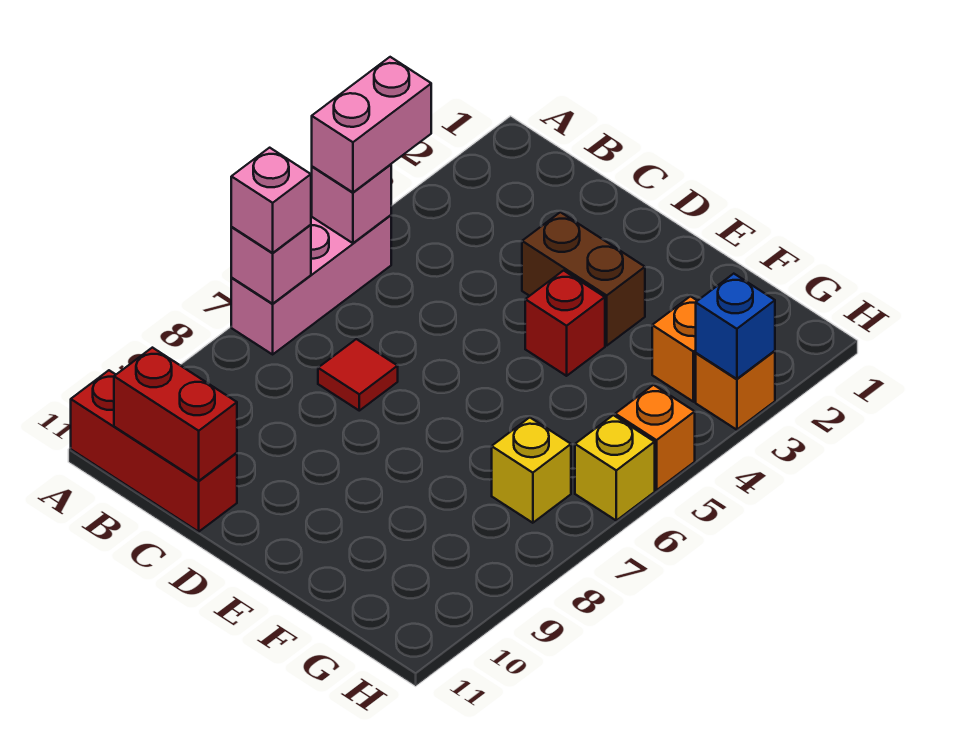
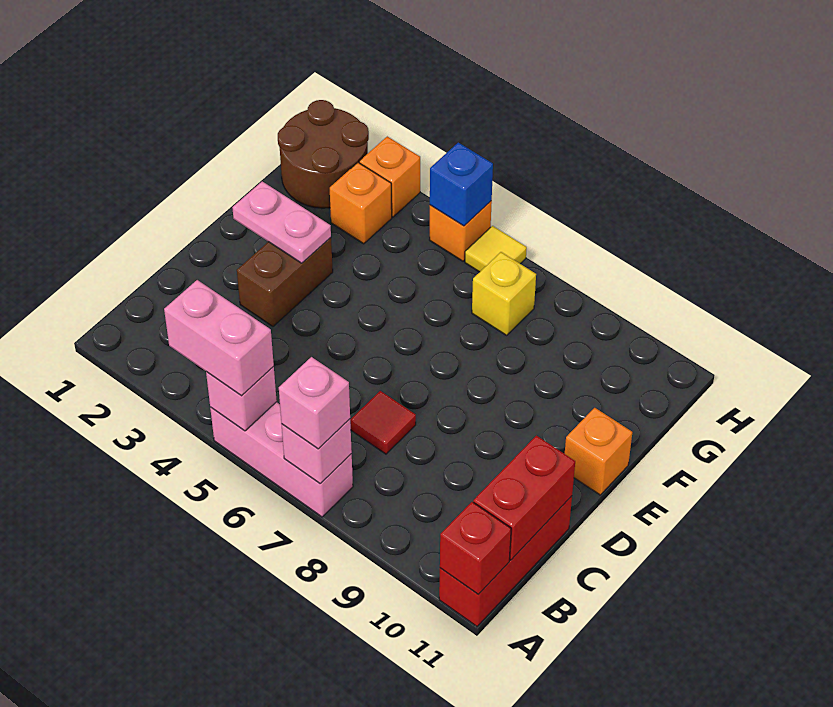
none -> pink 1x2 plate [232,181,331,263]
red 1x1 brick [525,271,605,376] -> red 1x1 brick moved to [440,502,511,594]
none -> orange 1x1 brick [565,408,632,495]
none -> brown 2x2 round brick [278,100,369,208]
blue 1x1 brick [696,274,775,379] -> blue 1x1 brick moved to [430,143,493,226]
yellow 1x1 brick [575,415,655,520] -> yellow 1x1 tile [465,226,527,272]

